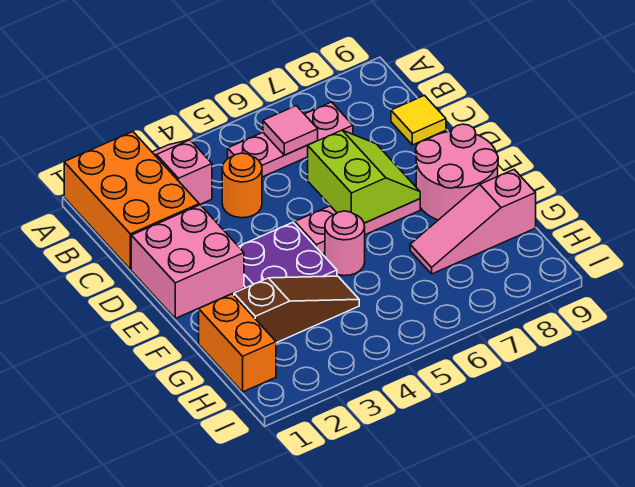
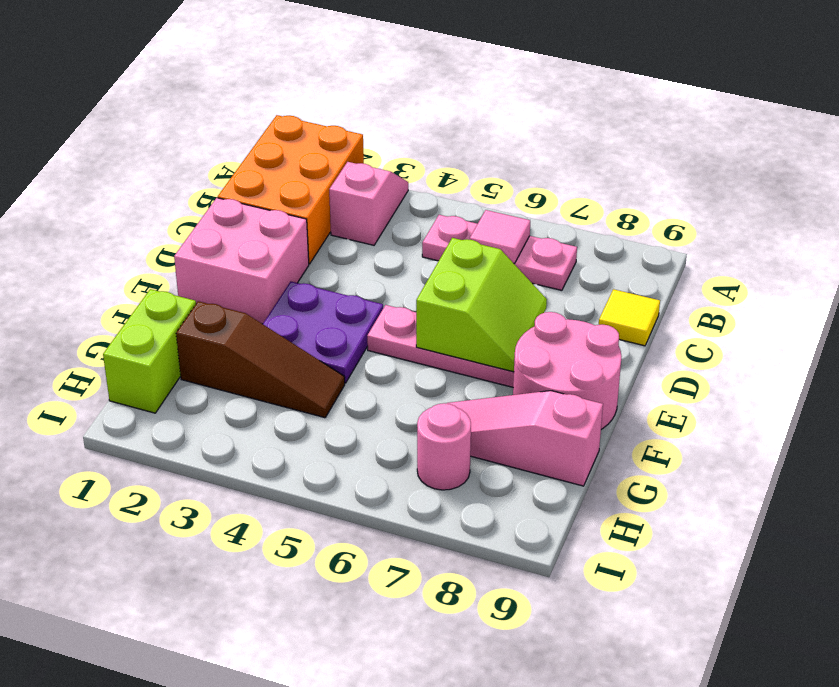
orange 1x1 round brick [222,153,262,218] -> none
pink 1x1 round brick [325,211,365,276] -> pink 1x1 round brick moved to [417,403,471,490]
orange 1x2 brick [199,294,276,392] -> lime 1x2 brick [103,289,196,413]

